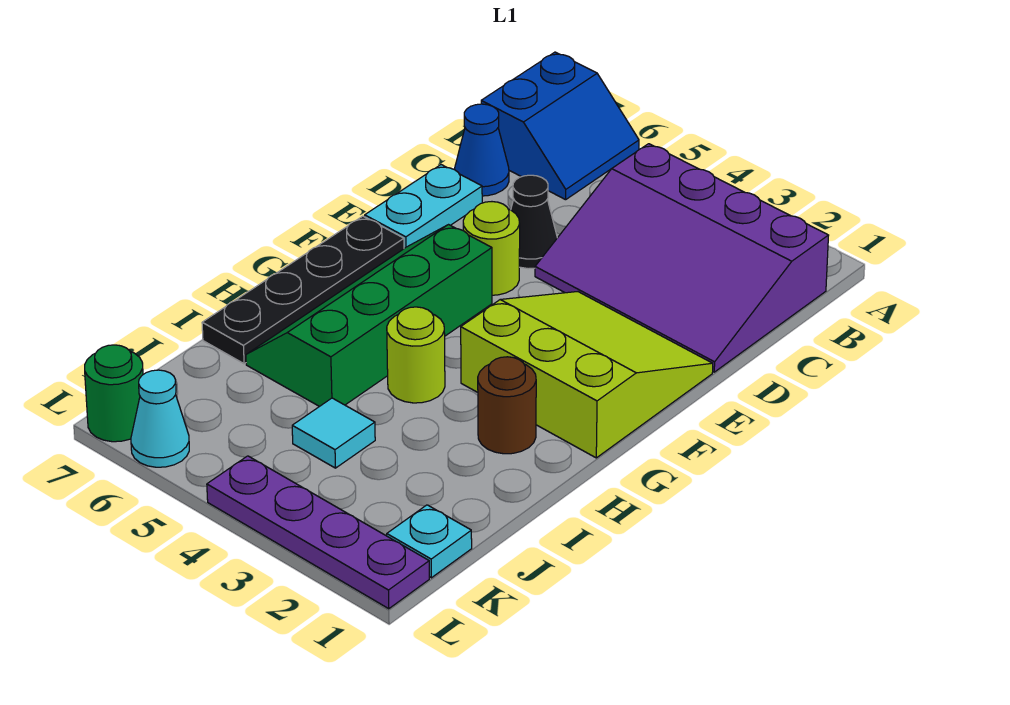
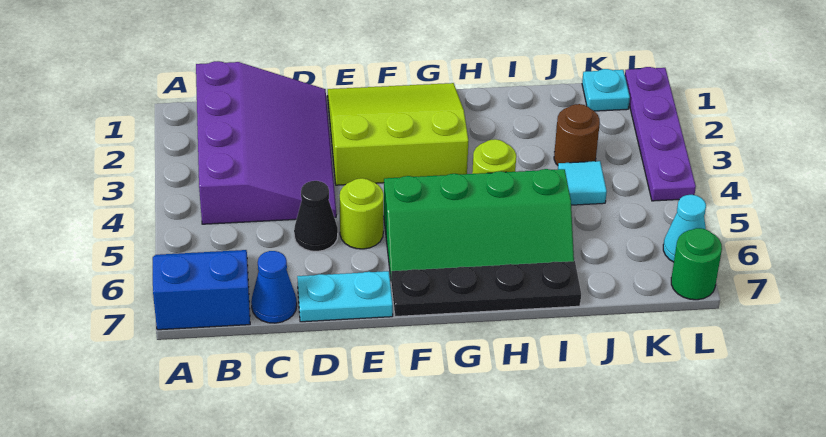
lime 3x3 slope [461,292,713,458] -> lime 3x3 slope turned to [328,83,469,185]
brown 1x1 round brick [478,357,536,454] -> brown 1x1 round brick moved to [554,104,600,165]

